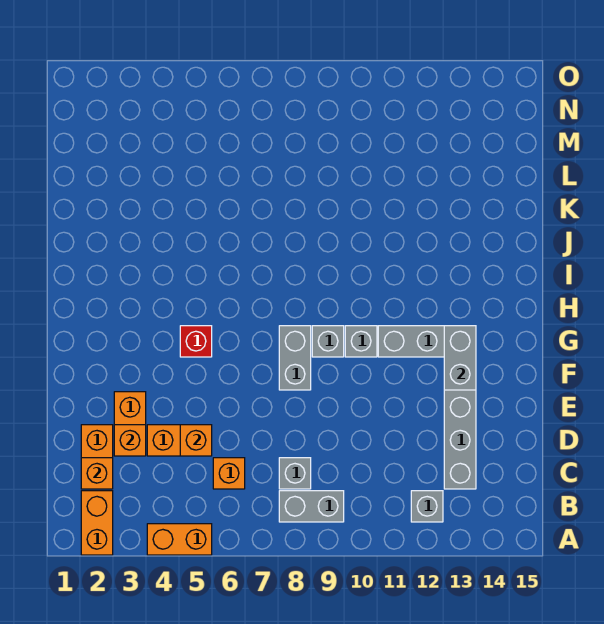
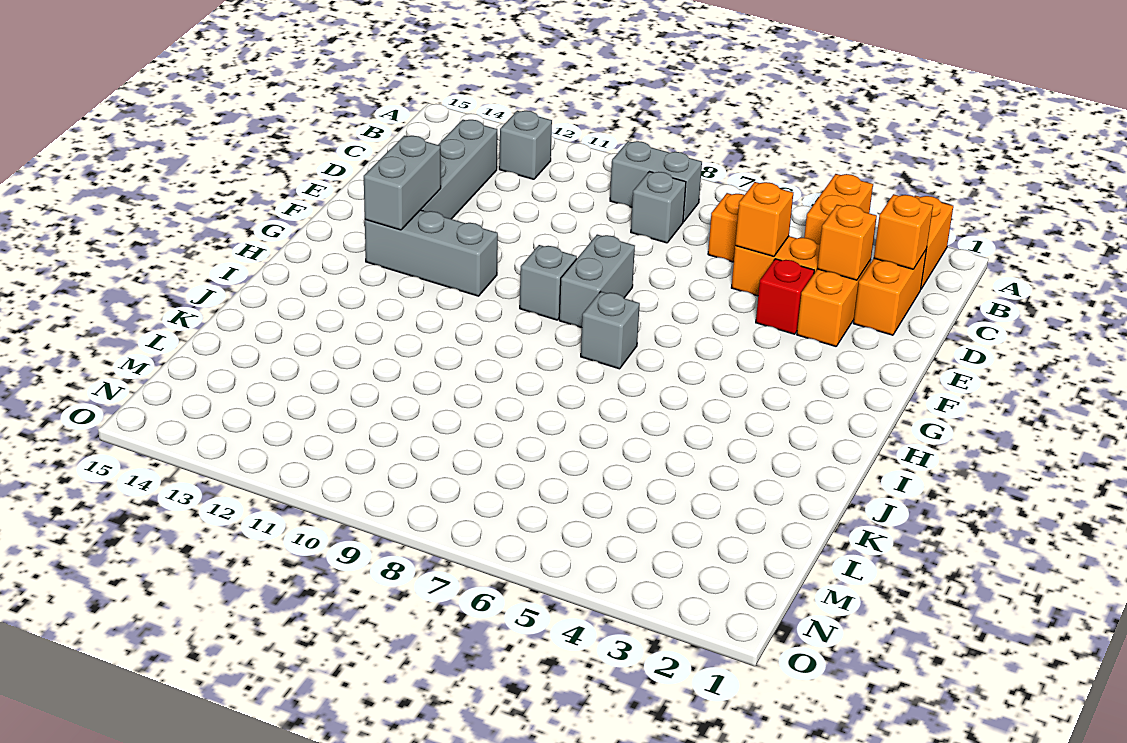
orange 1x2 brick [147,524,212,555] -> orange 1x2 brick turned to [804,174,873,245]
red 1x1 brick [180,326,212,357] -> red 1x1 brick moved to [756,259,814,334]
grey 1x1 brick [345,326,377,357] -> grey 1x1 brick moved to [581,291,640,369]

